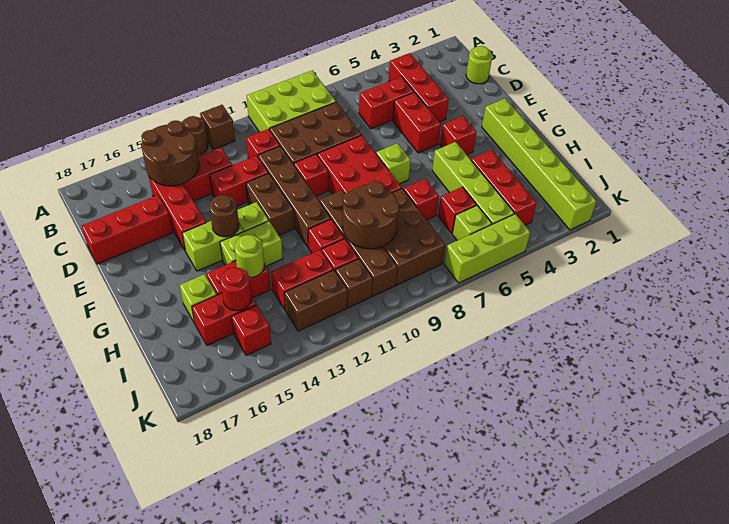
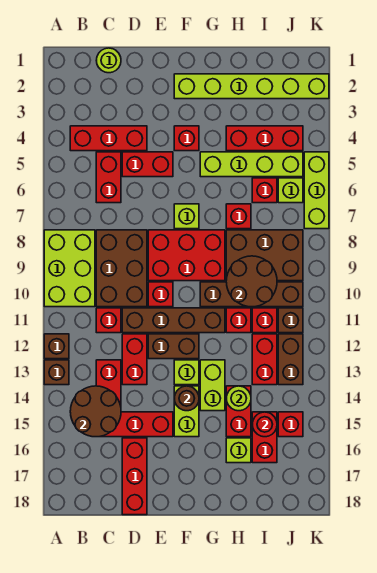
brown 1x1 round brick [182,116,208,155] -> brown 1x1 brick [44,360,69,385]

